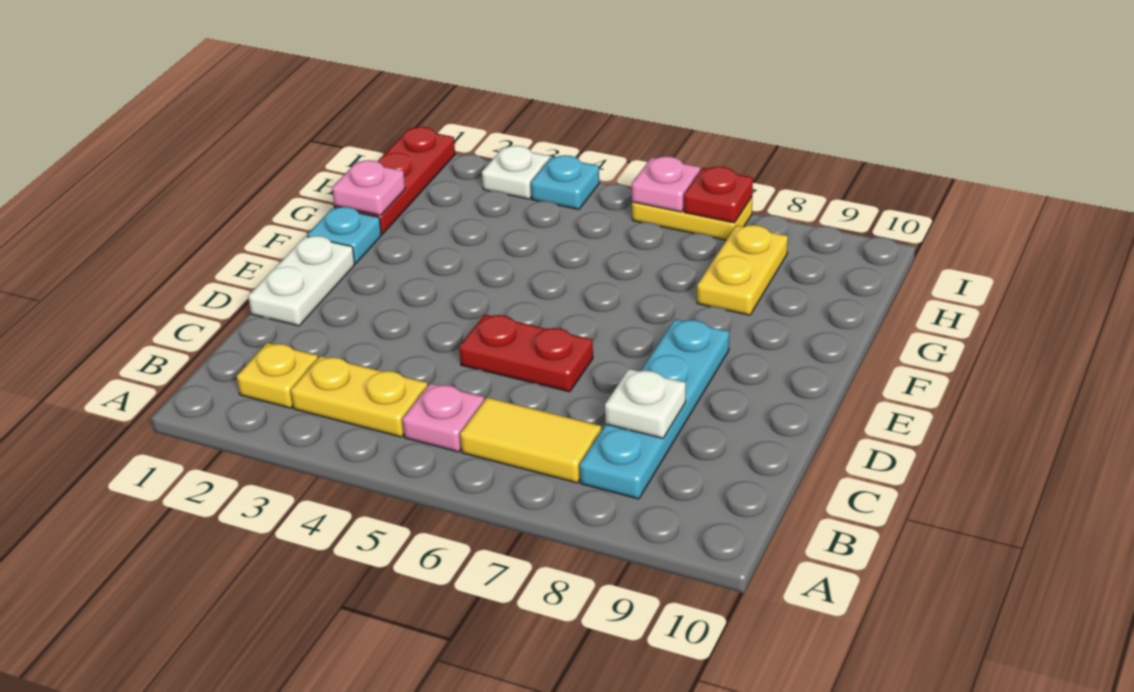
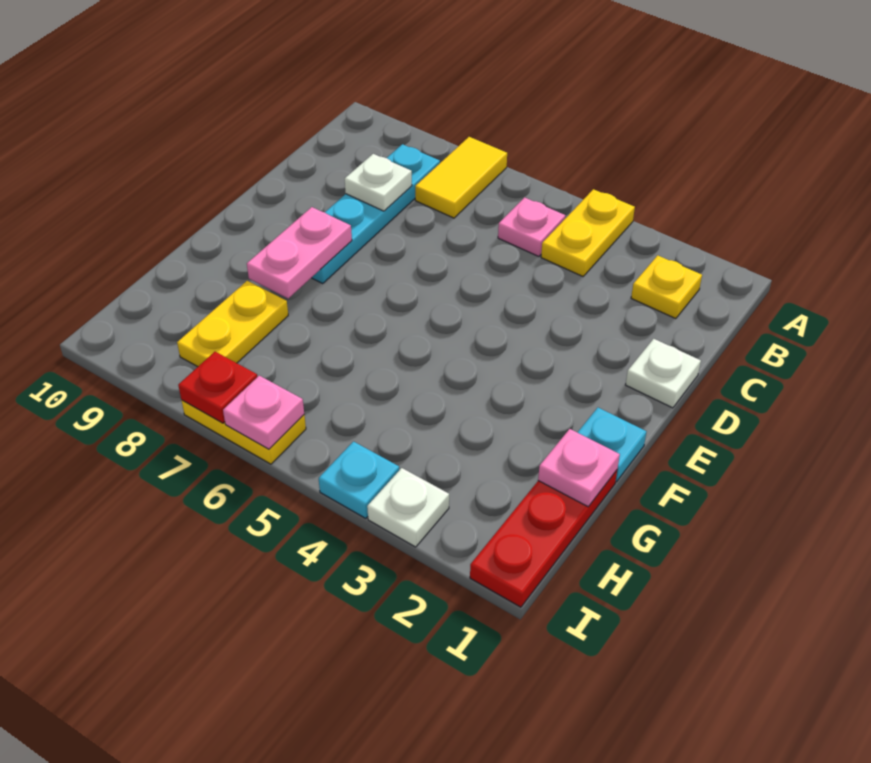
yellow 1x2 plate [291,356,428,437] -> yellow 1x2 plate turned to [541,189,635,276]
yellow 1x2 tile [460,398,602,483] -> yellow 1x2 tile turned to [415,137,507,218]
white 1x2 plate [248,236,355,326] -> white 1x1 plate [626,339,701,408]
red 1x2 plate [459,314,593,392] -> none
none -> pink 1x2 plate [247,207,352,298]

